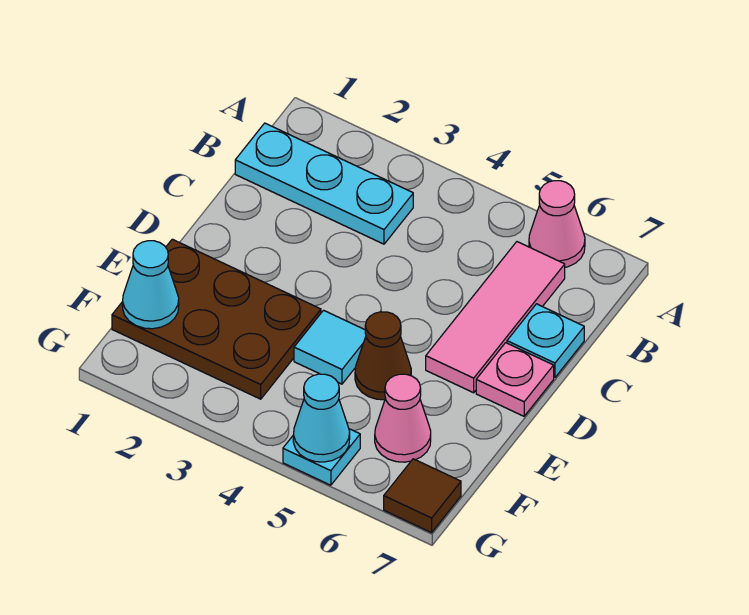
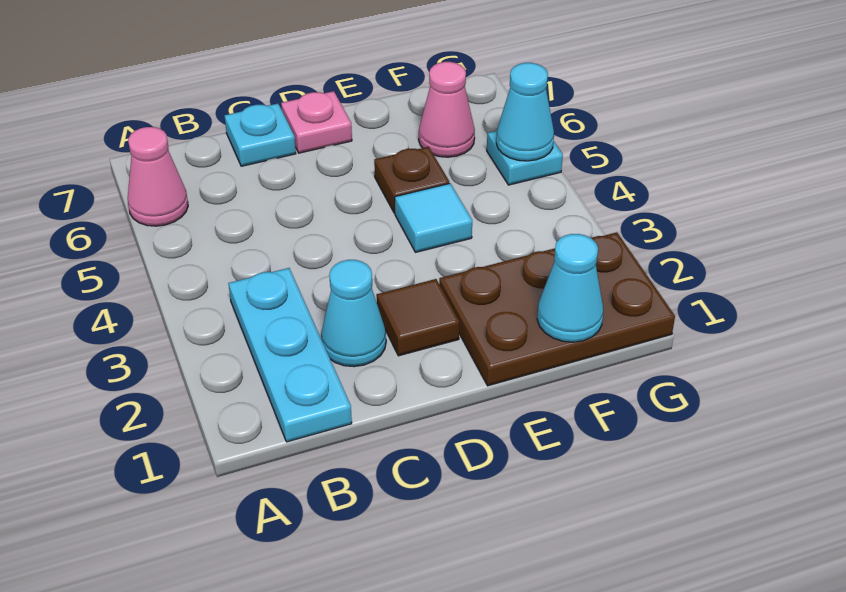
pink 1x3 tile [426,242,565,393] -> none
none -> cyan 1x1 cone [321,260,386,367]
brown 2x3 plate [112,239,321,399] -> brown 2x3 plate turned to [439,232,675,386]
brown 1x1 cone [355,312,411,400] -> brown 1x1 plate [374,147,449,213]
brown 1x1 tile [384,459,461,533] -> brown 1x1 tile moved to [376,279,459,356]

